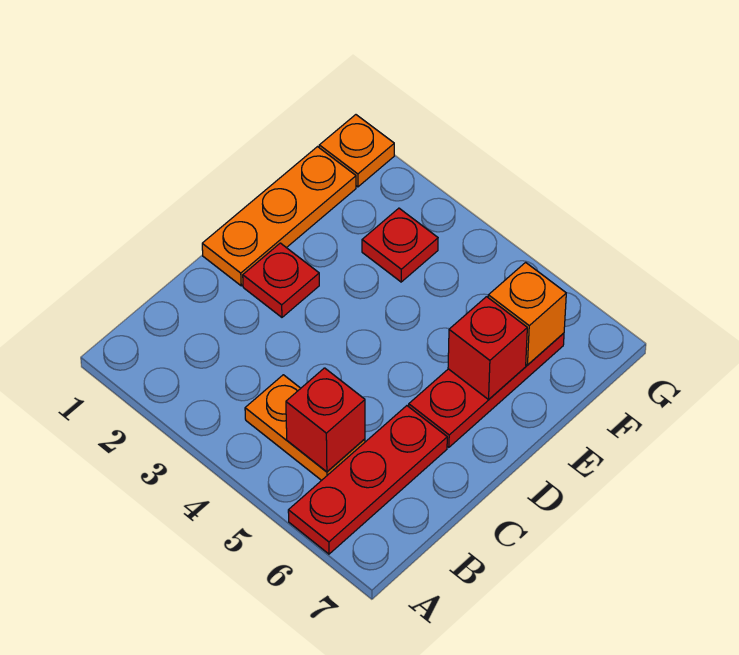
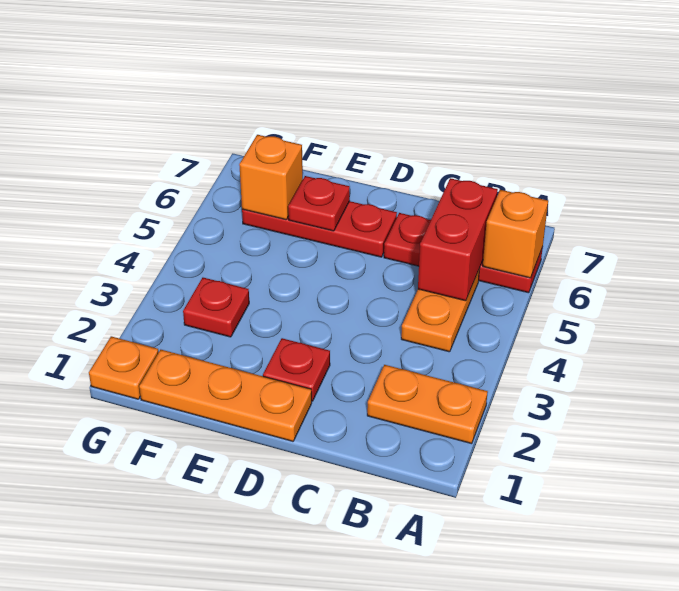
none -> orange 1x2 plate [367,365,488,444]
none -> orange 1x1 brick [483,190,548,278]
red 1x1 brick [286,368,365,472] -> red 1x2 brick [418,178,498,301]
red 1x1 brick [448,297,527,399] -> red 1x1 plate [288,176,350,231]

